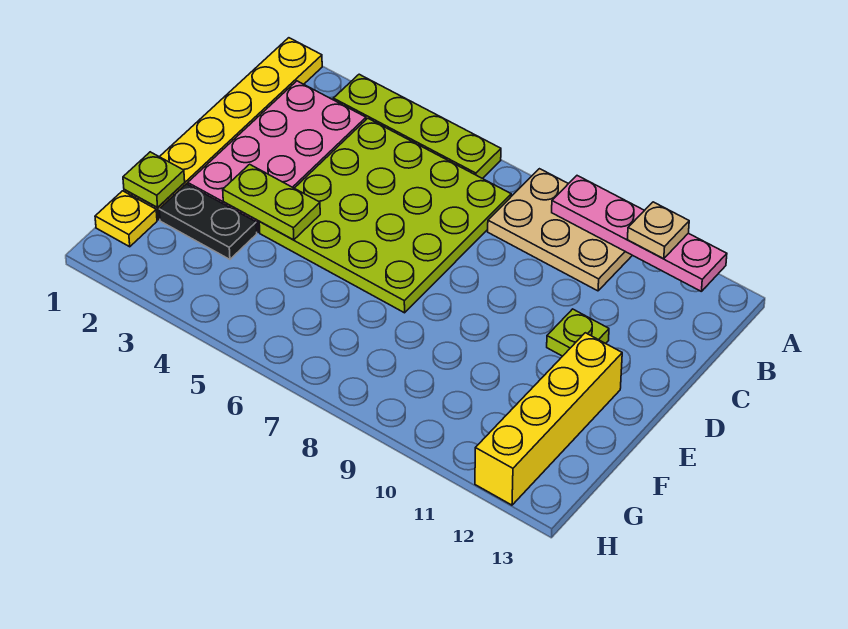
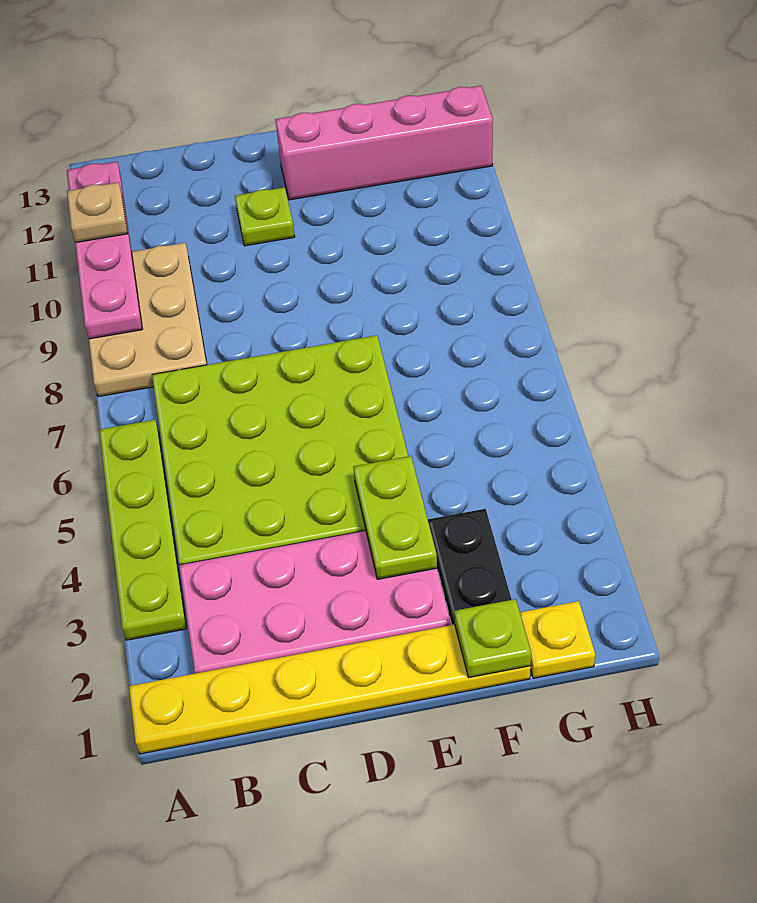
yellow 1x4 brick [475,333,622,505] -> pink 1x4 brick [276,86,493,200]

